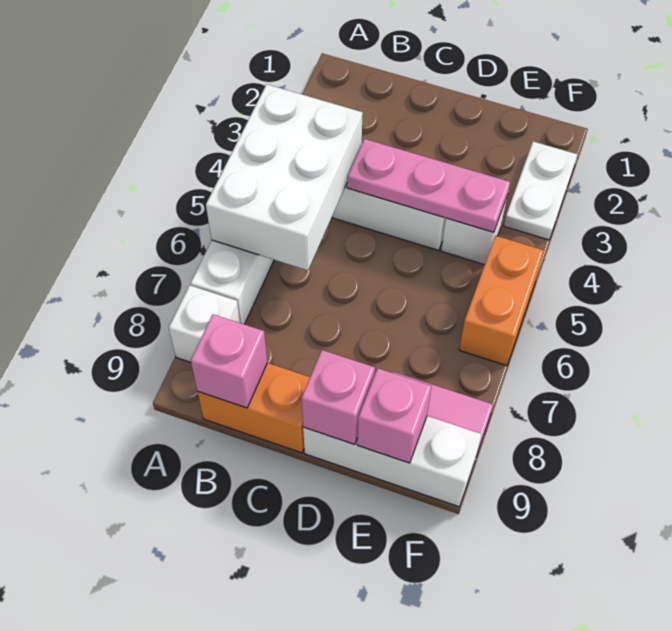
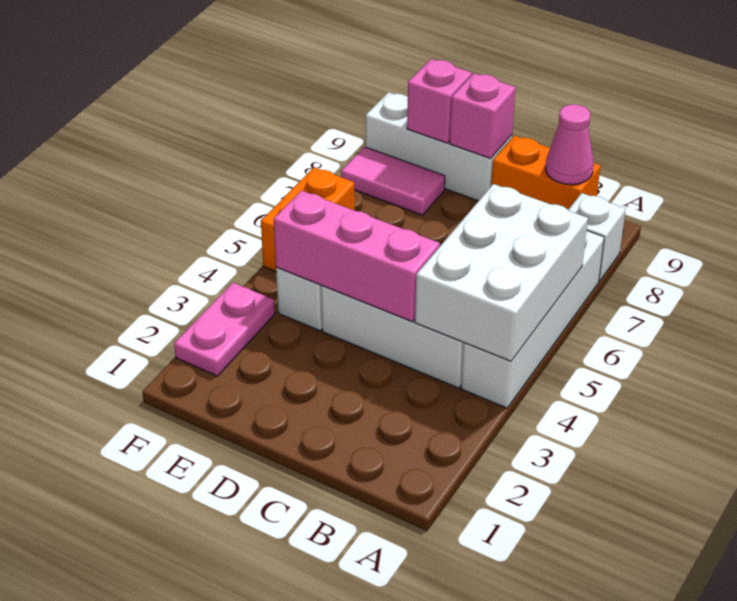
pink 1x1 brick [191,314,267,408] -> pink 1x1 cone [546,104,594,185]
pink 1x3 plate [347,139,510,232] -> pink 1x3 brick [274,191,440,322]
white 1x2 plate [504,142,578,240] -> pink 1x2 plate [174,283,275,376]

